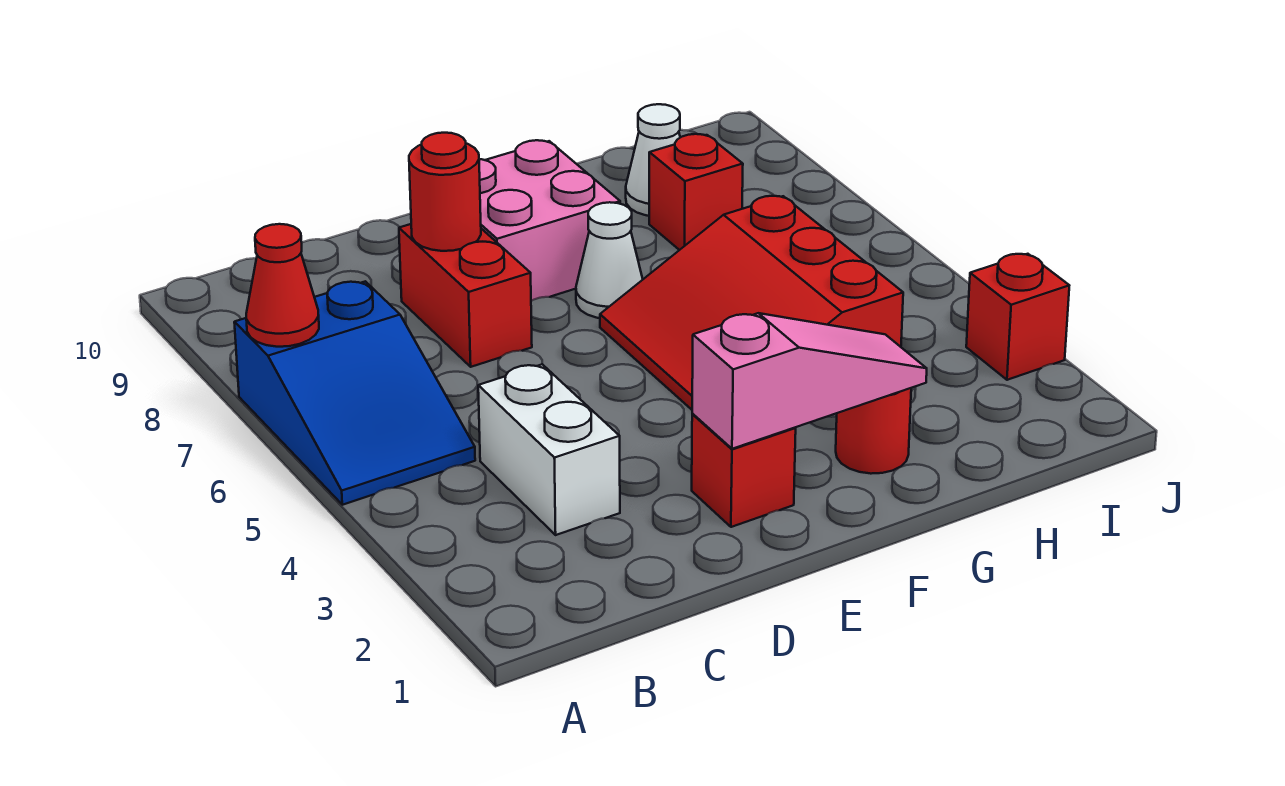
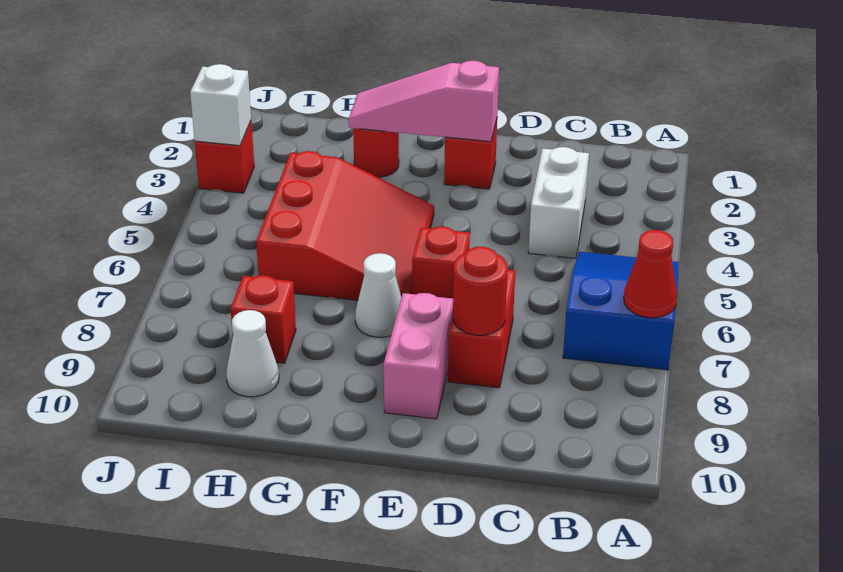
none -> red 1x1 brick [412,227,470,299]
pink 2x2 brick [479,140,620,301] -> pink 1x2 brick [384,293,453,419]
none -> white 1x1 brick [190,64,251,146]

